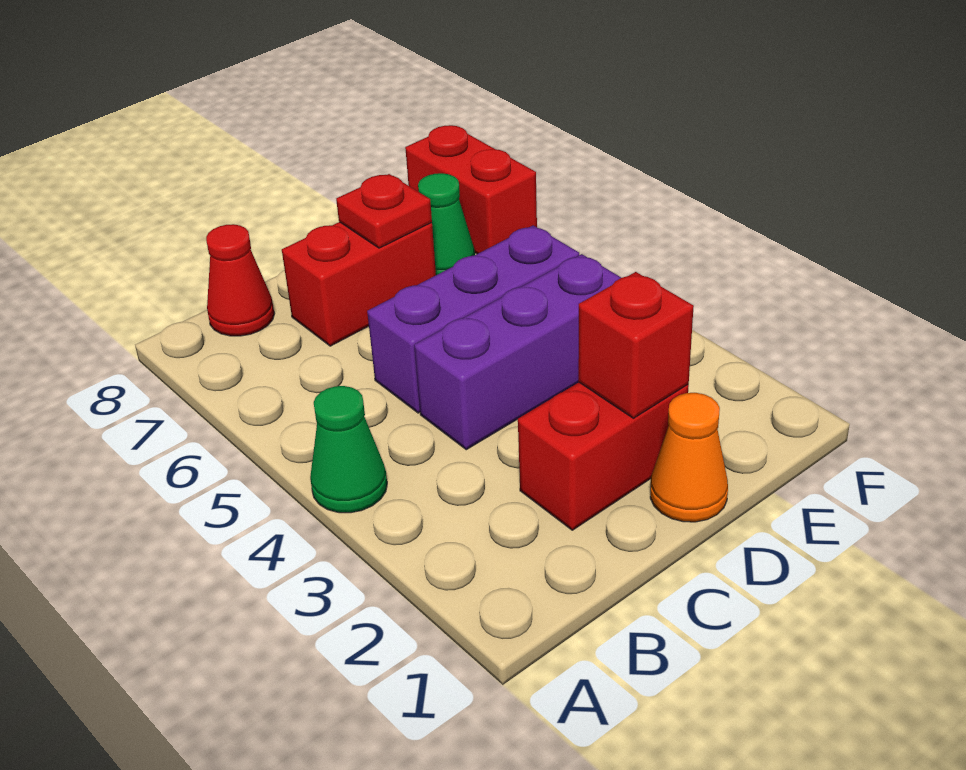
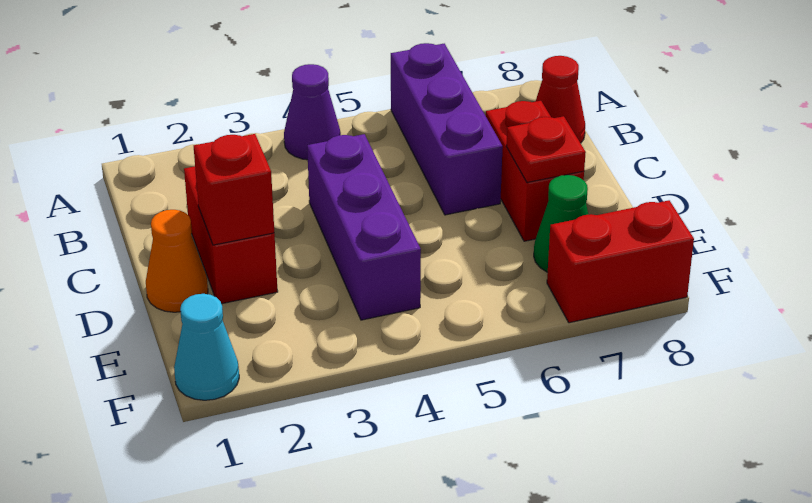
green 1x1 cone [310,386,387,513] -> purple 1x1 cone [284,64,341,160]
purple 1x3 brick [367,225,579,413] -> purple 1x3 brick moved to [391,43,503,215]
none -> cyan 1x1 cone [174,294,239,400]

